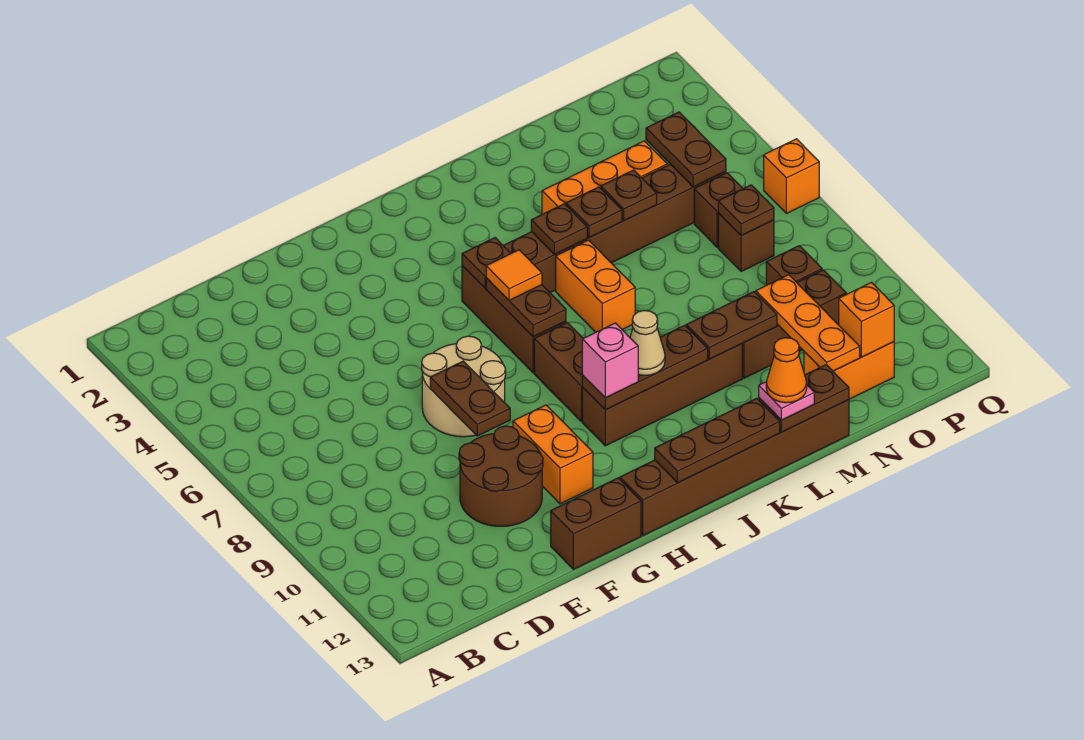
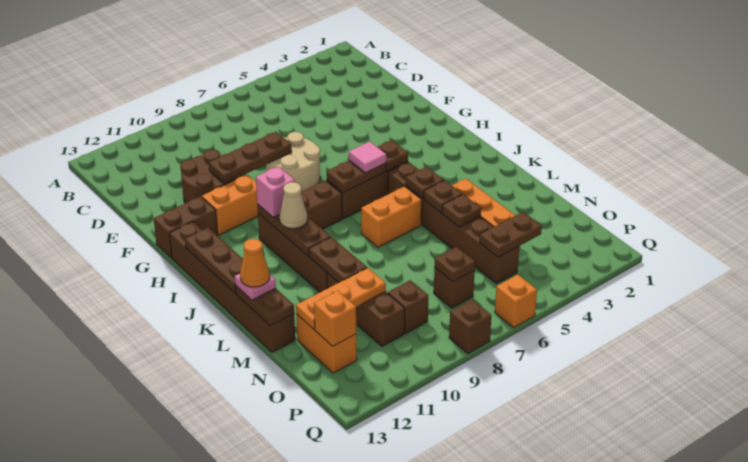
brown 1x2 plate [430,361,510,436] -> brown 1x3 plate [209,132,292,184]
brown 1x2 brick [551,478,641,569] -> brown 1x2 brick turned to [154,196,218,258]
orange 1x1 tile [486,250,542,300] -> pink 1x1 tile [349,142,386,173]
brown 1x1 brick [694,173,743,247] -> brown 1x1 brick moved to [449,299,491,354]

